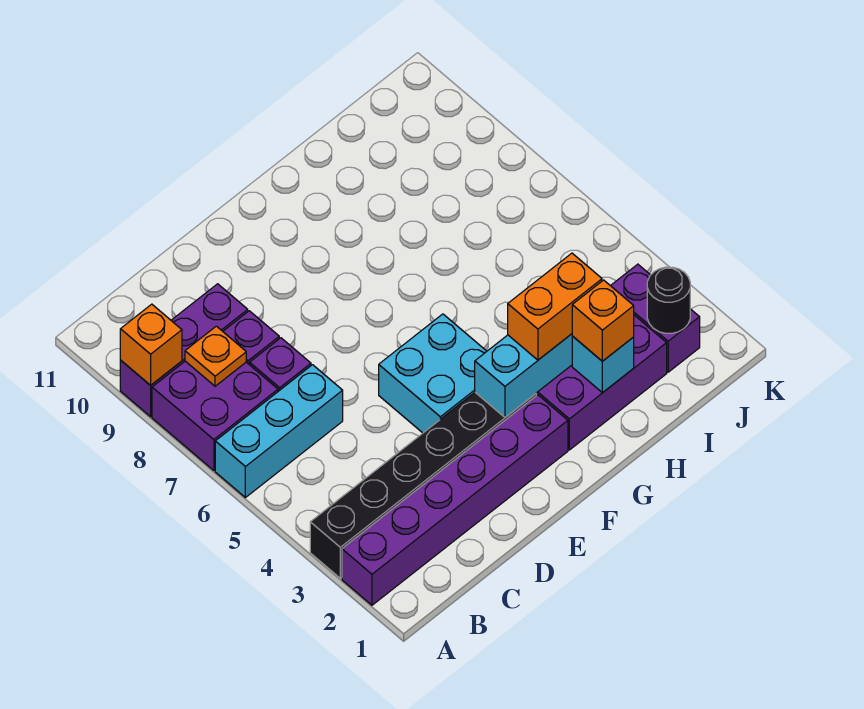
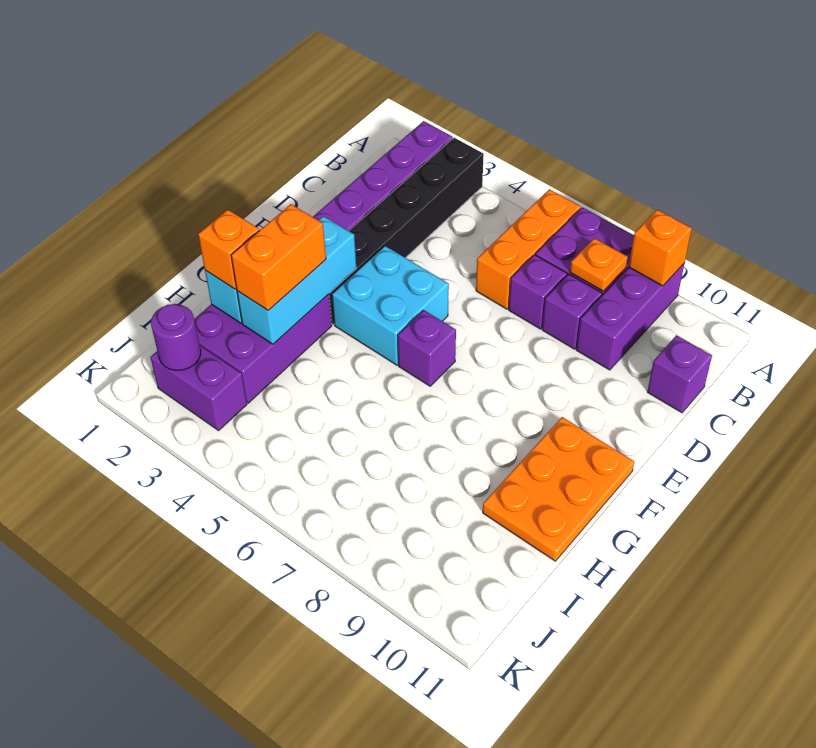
cyan 1x3 brick [215,365,343,498] -> orange 1x3 brick [476,189,581,309]
none -> purple 1x1 brick [647,335,712,413]
none -> purple 1x1 brick [398,310,456,386]
none -> orange 2x3 plate [483,417,634,561]
black 1x1 round brick [647,267,690,333] -> purple 1x1 round brick [151,304,201,370]

